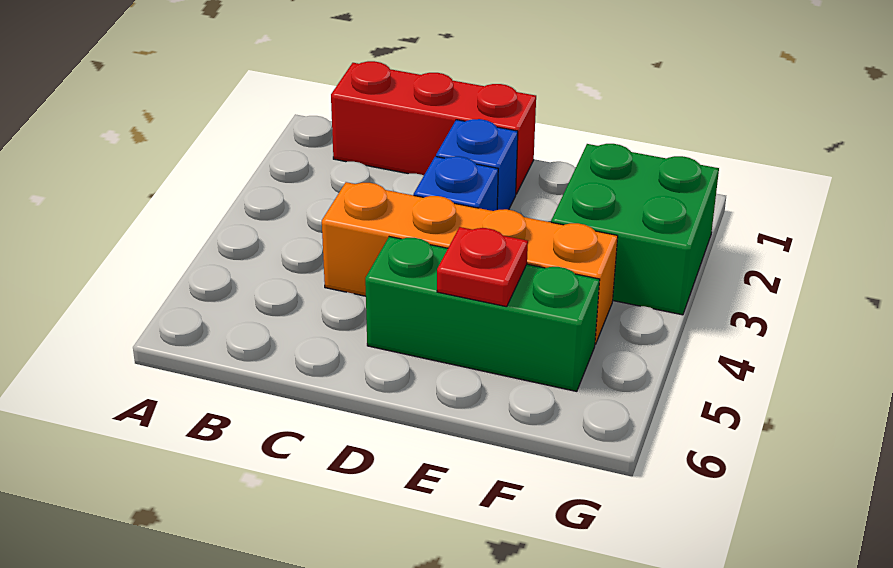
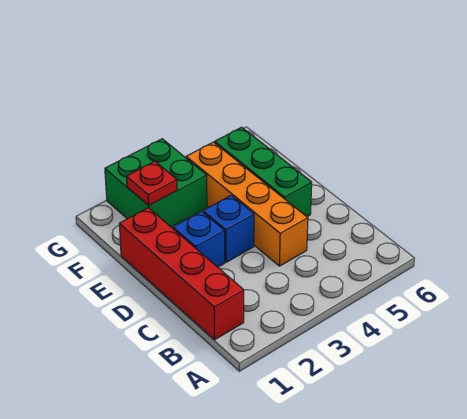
red 1x3 brick [331,61,536,194] -> red 1x4 brick [119,208,244,340]
red 1x1 plate [437,227,528,307] -> red 1x1 plate moved to [127,161,177,205]

